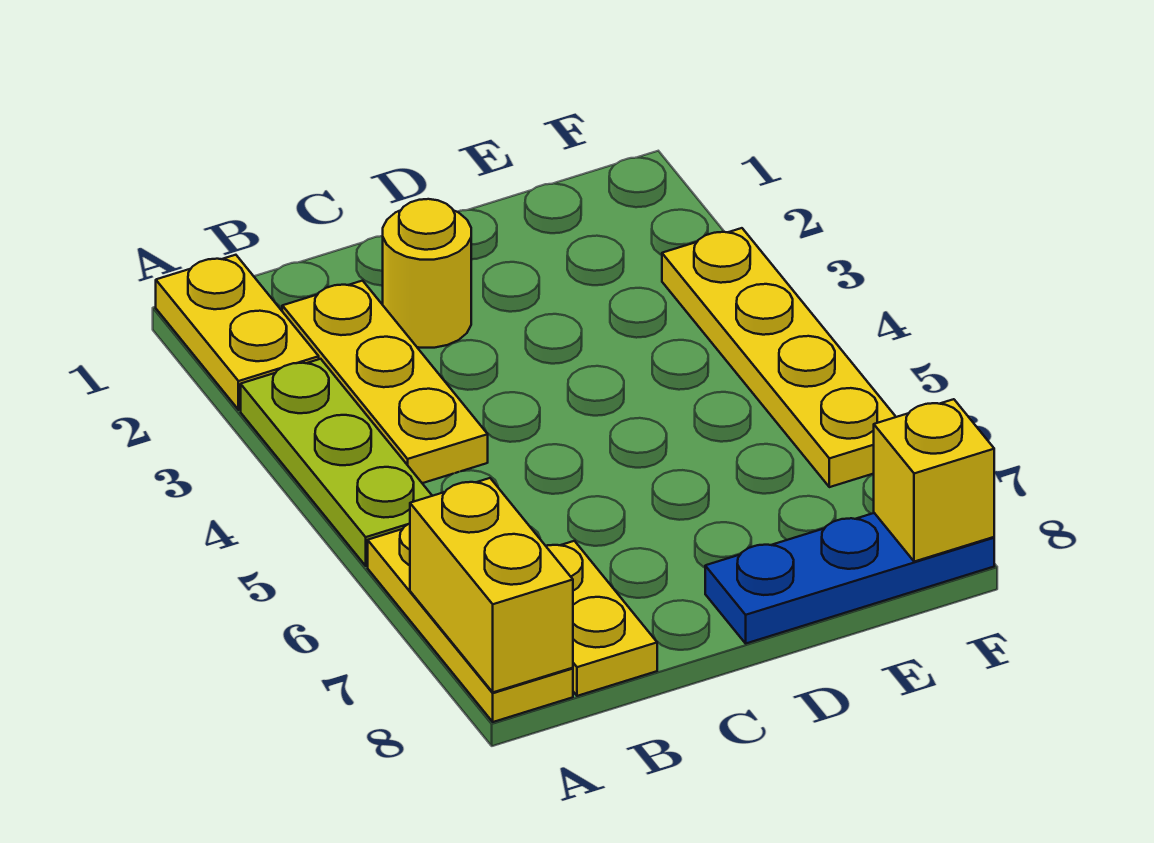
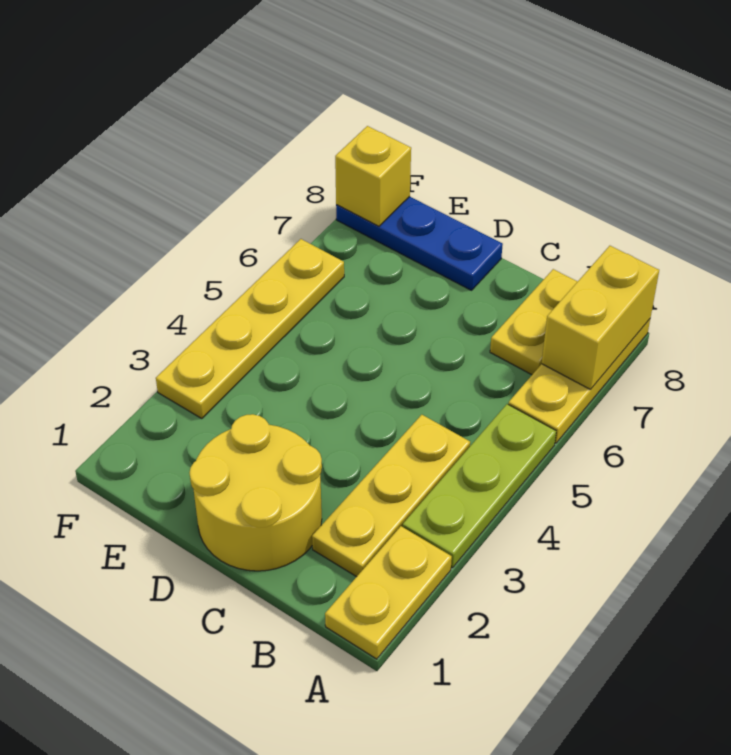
yellow 1x1 round brick [383,199,471,348] -> yellow 2x2 round brick [189,414,322,571]

